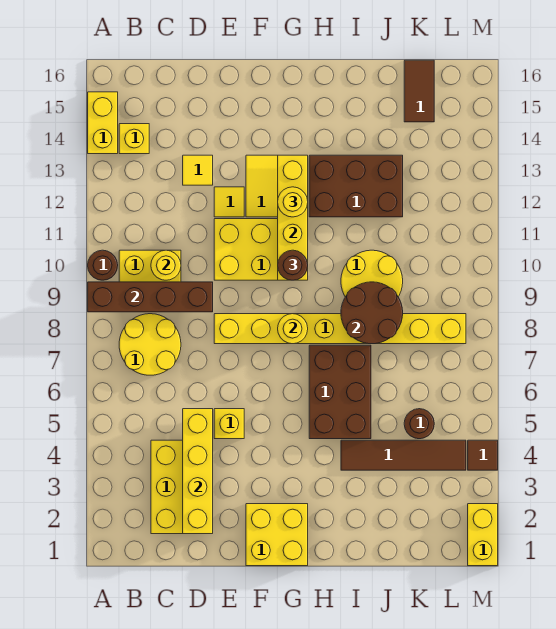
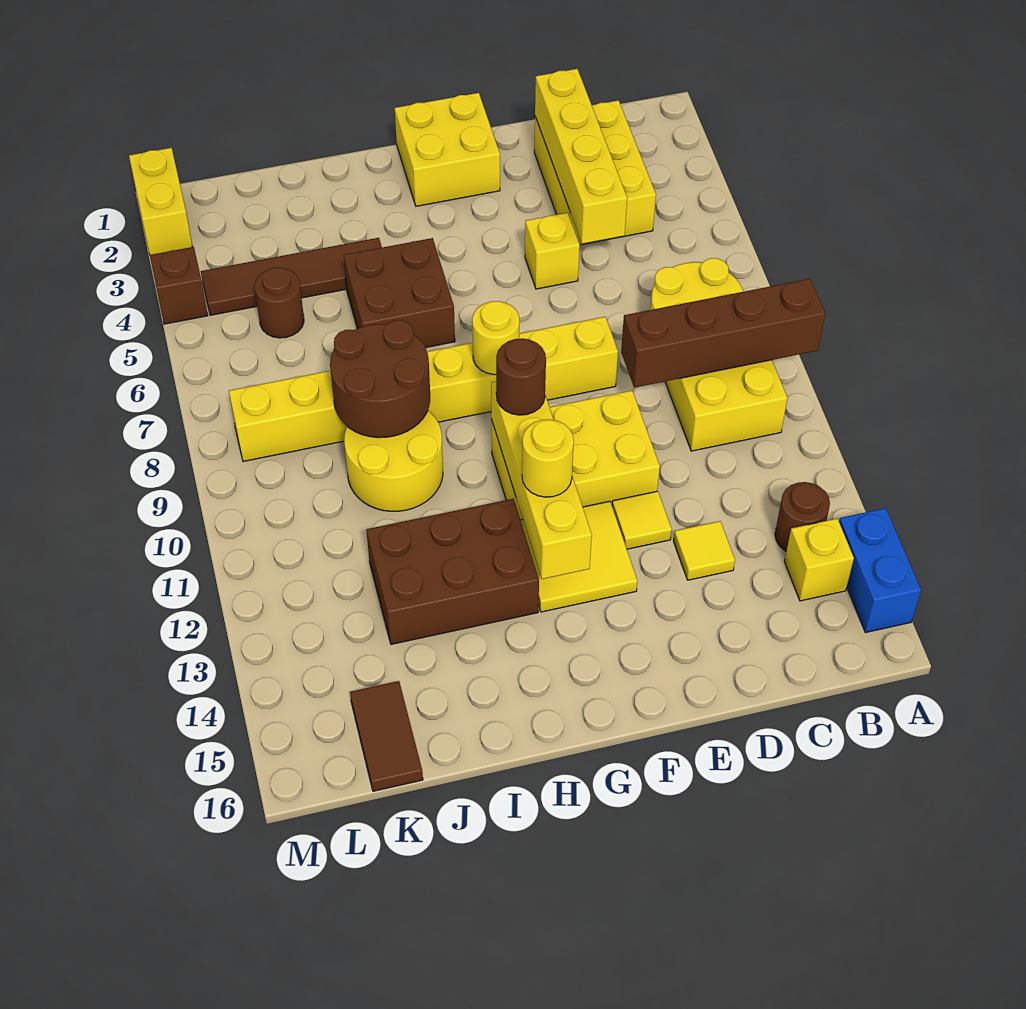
brown 1x1 round brick [88,250,118,280] -> brown 1x1 round brick moved to [775,482,830,551]
yellow 1x2 brick [88,92,118,154] -> blue 1x2 brick [839,508,921,633]
yellow 1x1 round brick [151,250,181,280] -> none
brown 2x3 brick [309,345,371,439] -> brown 2x2 brick [344,238,455,348]
brown 1x1 tile [468,440,498,470] -> brown 1x1 brick [150,247,208,324]

